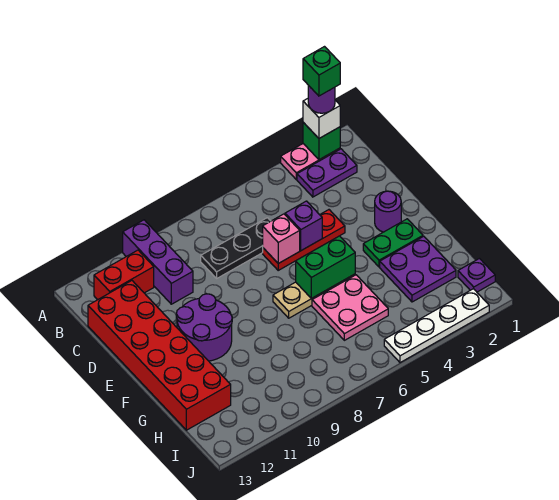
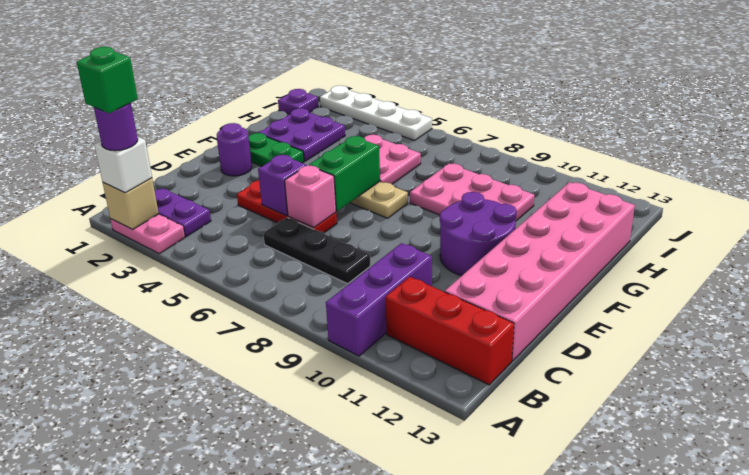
green 1x1 brick [303,123,340,160] -> tan 1x1 brick [103,178,159,229]
red 1x2 brick [94,250,154,300] -> red 1x3 brick [386,277,514,385]
red 2x6 brick [88,281,231,430] -> pink 2x6 brick [445,182,635,361]
green 1x2 brick [296,236,355,299] -> green 1x2 brick turned to [309,136,380,211]
none -> pink 2x3 plate [410,164,534,221]

